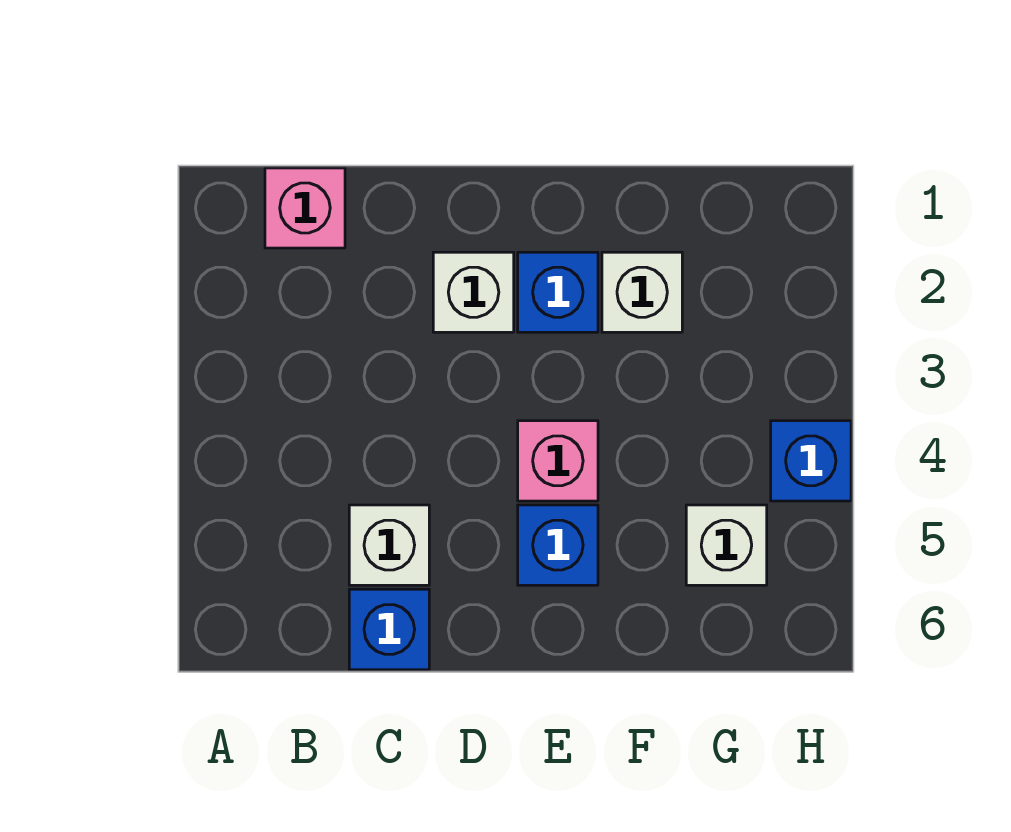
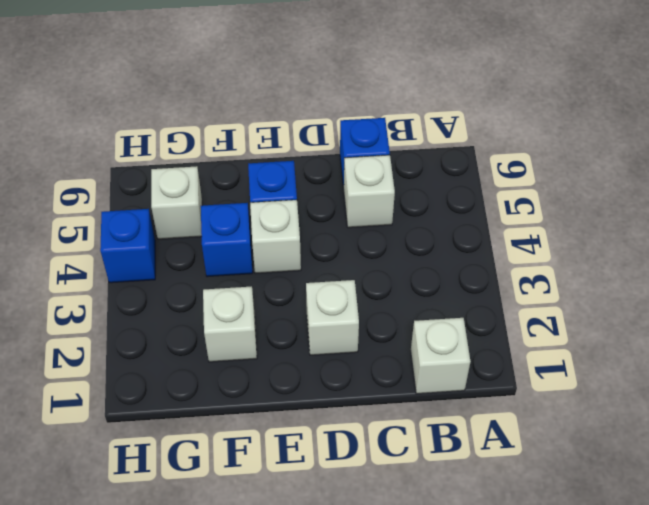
pink 1x1 brick [265,168,345,248] -> white 1x1 brick [411,318,471,394]
blue 1x1 brick [518,252,598,332] -> blue 1x1 brick moved to [201,203,253,277]
pink 1x1 brick [518,421,598,501] -> white 1x1 brick [250,200,301,274]

